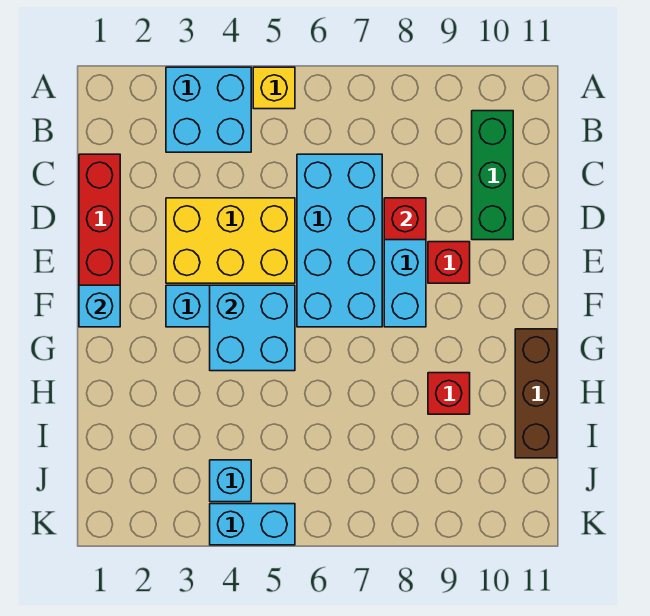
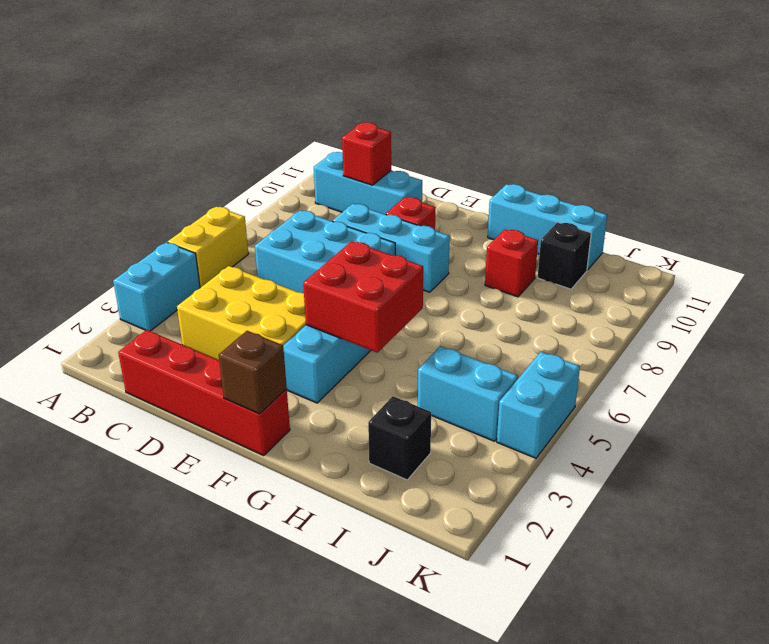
cyan 2x2 brick [166,67,251,152] -> cyan 1x2 brick [113,242,200,331]
yellow 1x1 brick [253,67,295,109] -> yellow 1x2 brick [168,207,248,288]
green 1x3 brick [472,111,513,240] -> cyan 1x3 brick [314,152,422,214]
cyan 2x4 brick [297,154,382,327] -> cyan 2x3 brick [255,211,395,293]
yellow 2x3 brick [166,198,295,283] -> yellow 2x3 brick turned to [177,266,306,360]
red 1x1 brick [384,198,426,240] -> red 1x1 brick moved to [342,122,391,185]
cyan 1x1 brick [79,285,120,327] -> brown 1x1 brick [219,331,287,414]
cyan 2x2 brick [210,285,295,371] -> red 2x2 brick [303,241,423,353]
brown 1x3 brick [515,329,557,458] -> cyan 1x3 brick [488,184,607,270]
none -> black 1x1 brick [368,396,431,480]
none -> black 1x1 brick [538,222,591,289]
cyan 1x1 brick [210,460,251,502] -> cyan 1x2 brick [418,346,518,441]

